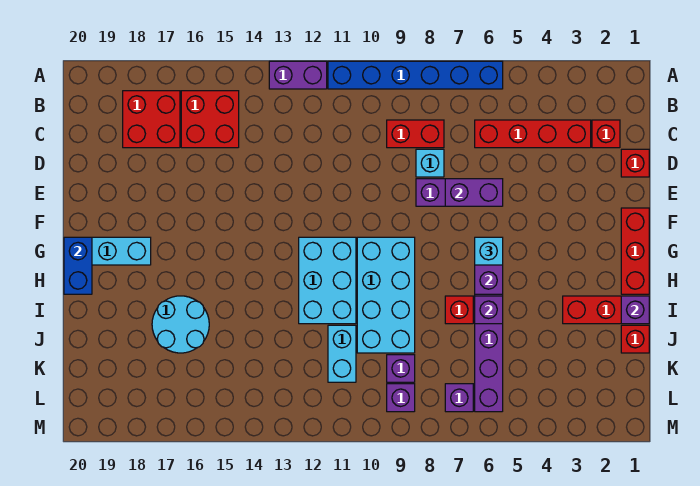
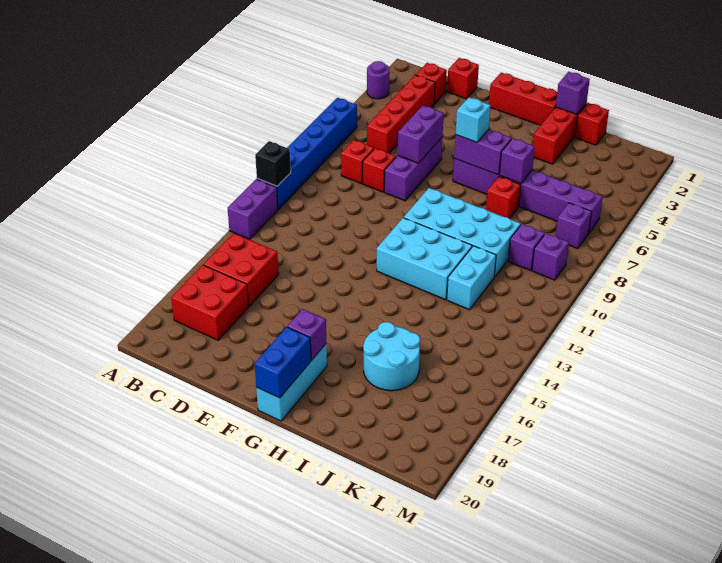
none -> purple 1x1 round brick [367,61,389,99]
none -> black 1x1 brick [255,141,291,186]
red 1x2 brick [387,120,444,148] -> red 1x1 brick [341,140,374,184]
cyan 1x1 brick [416,149,444,177] -> red 1x1 brick [363,148,396,192]
none -> purple 1x1 brick [287,309,326,360]
blue 1x2 brick [64,237,92,294] -> blue 1x2 brick turned to [255,327,311,398]
cyan 1x2 brick [328,325,356,382] -> cyan 1x2 brick turned to [447,246,496,310]

